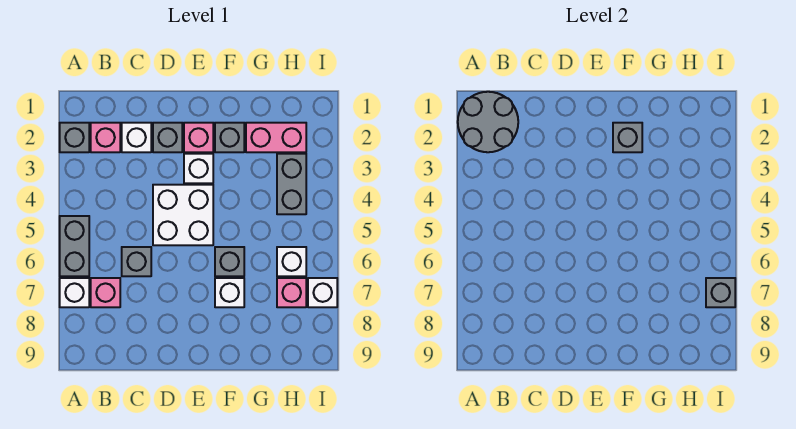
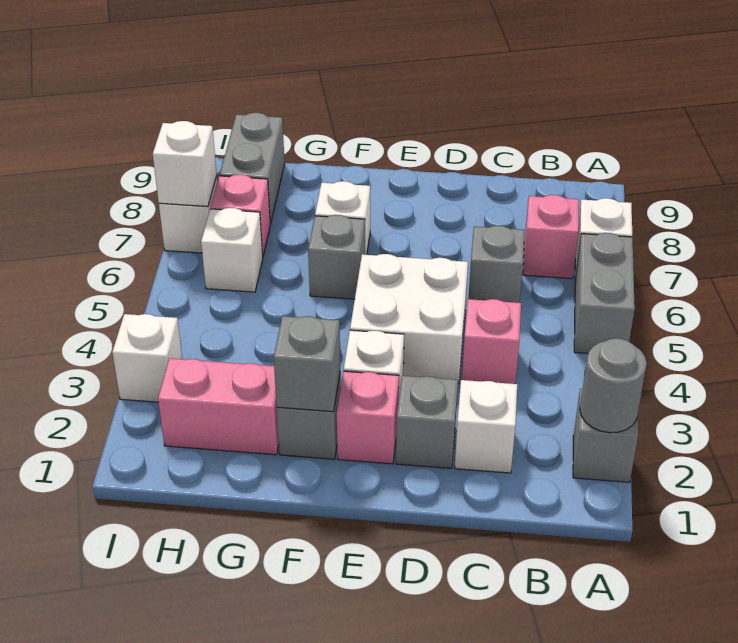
grey 2x2 round brick [458,92,518,152] -> grey 1x1 round brick [580,338,647,433]
pink 1x1 brick [91,123,120,152] -> pink 1x1 brick moved to [462,299,521,384]
grey 1x2 brick [277,154,306,214] -> grey 1x2 brick moved to [220,113,285,224]
none -> white 1x1 brick [112,314,182,402]
grey 1x1 brick [706,278,735,307] -> white 1x1 brick [153,121,217,207]

